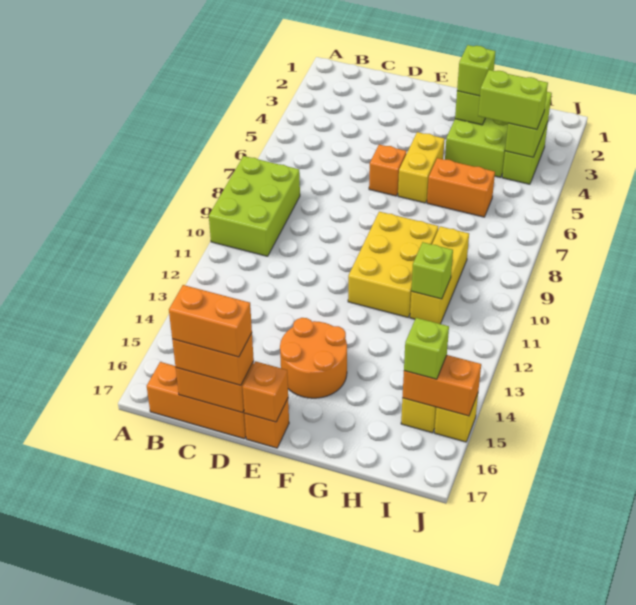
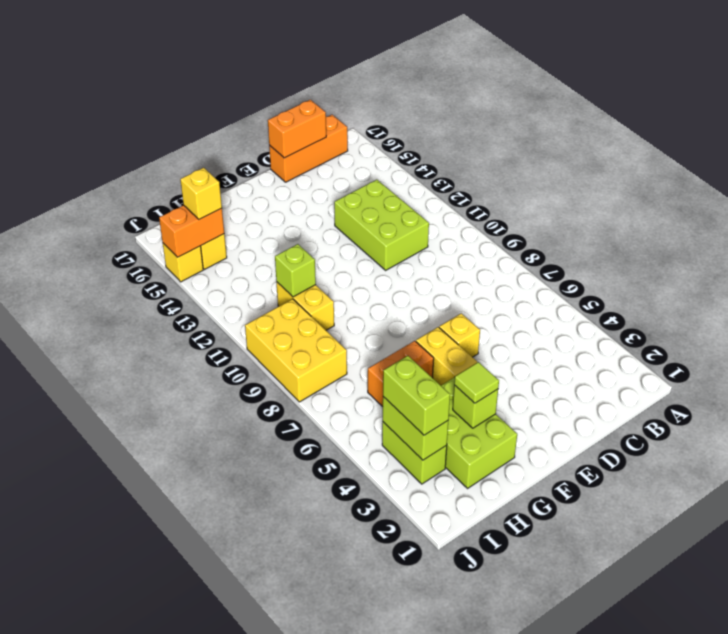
lime 2x3 brick [209,156,300,256] -> lime 2x3 brick moved to [334,180,429,270]
orange 1x2 brick [172,333,254,385] -> none
orange 1x2 brick [169,285,252,357] -> none
orange 1x1 brick [369,145,406,196] -> yellow 1x1 brick [439,313,480,357]
orange 2x2 round brick [280,318,347,398] -> none
orange 1x1 brick [245,399,289,448] -> none
orange 1x1 brick [243,361,288,422] -> none
yellow 2x3 brick [348,212,438,317] -> yellow 2x3 brick moved to [245,299,347,402]
lime 1x1 brick [457,45,496,96] -> lime 1x1 tile [454,362,499,403]
lime 1x2 brick [478,70,548,130] -> lime 1x2 brick turned to [383,356,450,435]
yellow 1x3 brick [410,226,469,324] -> yellow 1x2 brick [277,282,334,330]
lime 1x1 brick [404,318,449,379] -> yellow 1x1 brick [180,168,222,219]

